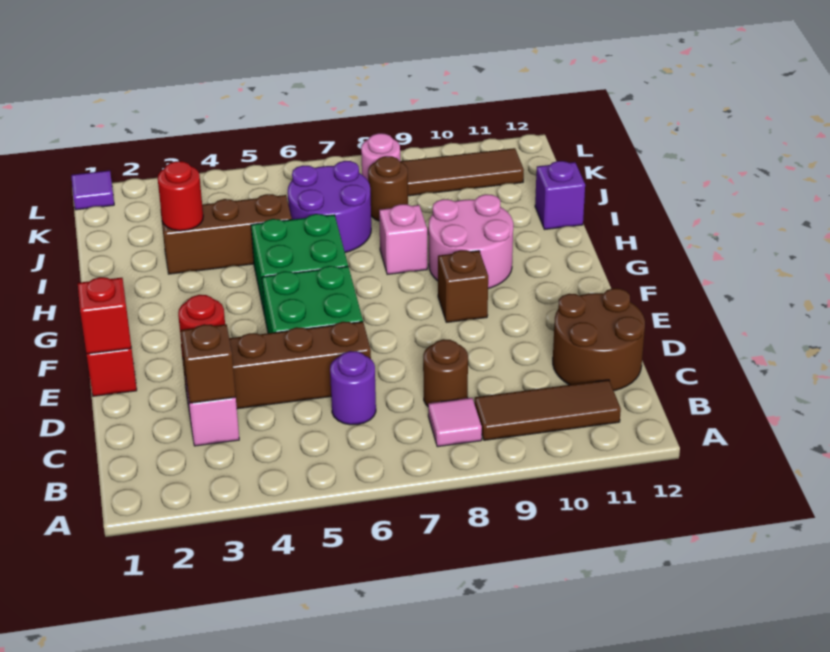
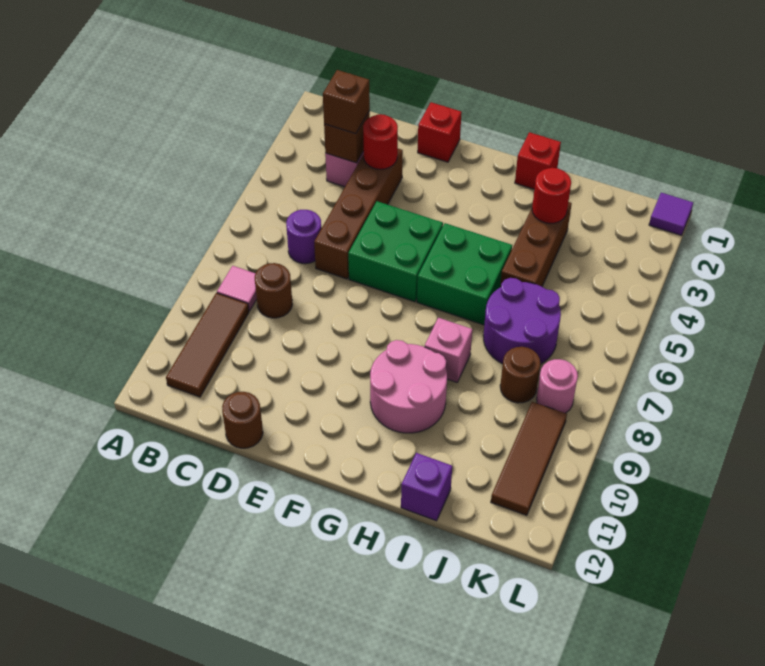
brown 2x2 round brick [553,288,645,391] -> brown 1x1 round brick [222,392,263,448]
red 1x1 brick [78,277,131,354] -> red 1x1 brick moved to [515,132,561,189]
brown 1x1 brick [438,250,488,322] -> brown 1x1 brick moved to [323,70,370,134]

